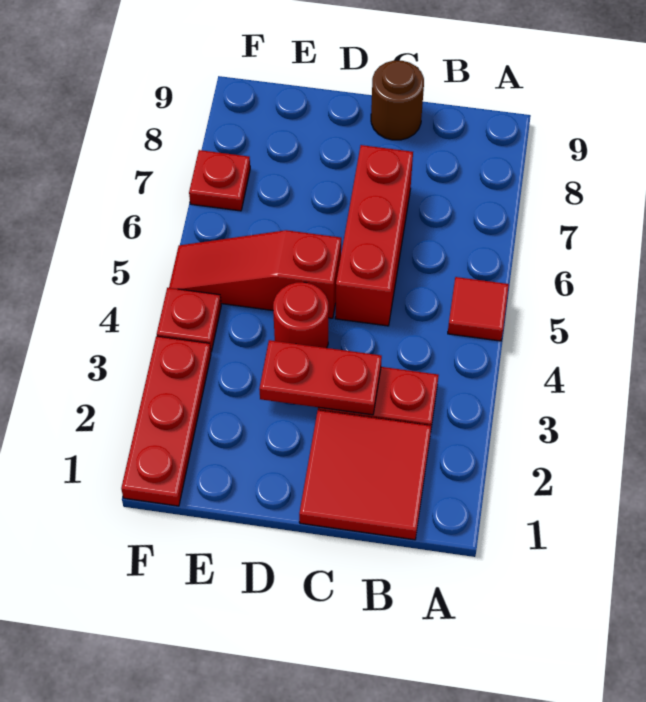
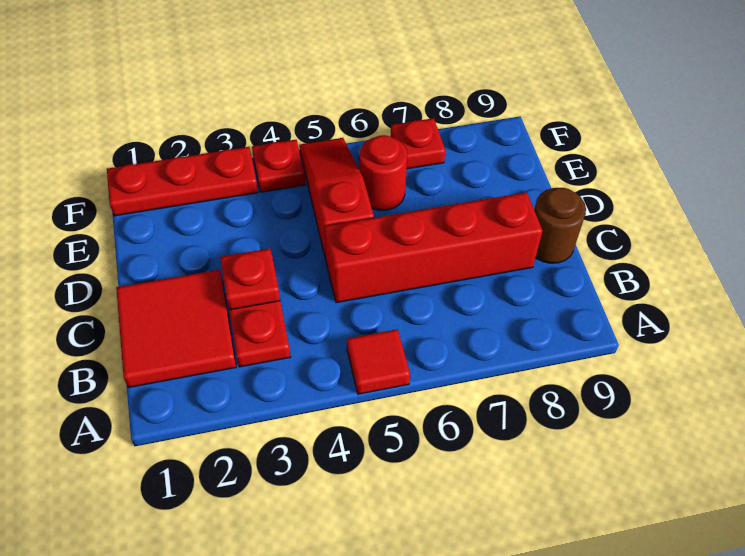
red 1x2 plate [259,340,382,415] -> red 1x1 plate [220,248,280,310]
red 1x3 brick [335,145,413,326] -> red 1x4 brick [325,192,543,303]
red 1x1 round brick [273,282,328,348] -> red 1x1 round brick moved to [359,135,407,210]

